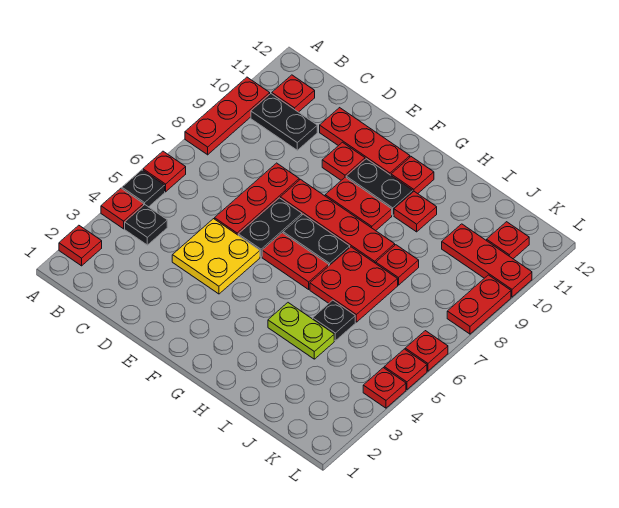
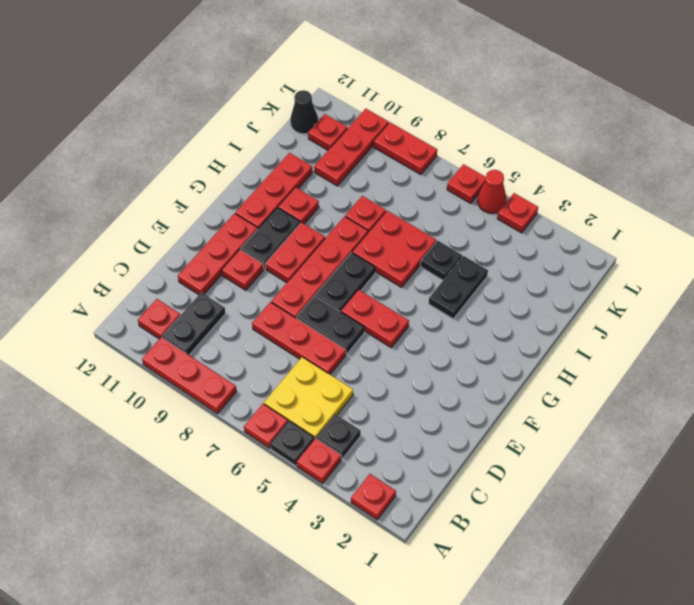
yellow 2x2 plate [172,219,260,294] -> yellow 2x2 plate moved to [264,357,353,439]
red 1x2 plate [262,233,329,289] -> red 1x2 plate turned to [341,290,409,348]
red 1x1 plate [391,157,434,194] -> red 1x3 plate [235,153,313,228]
lime 1x2 plate [268,303,334,359] -> black 1x2 plate [429,256,488,319]
none -> black 1x1 cone [290,90,318,134]
red 1x1 plate [384,349,427,390] -> red 1x1 cone [478,170,507,214]

